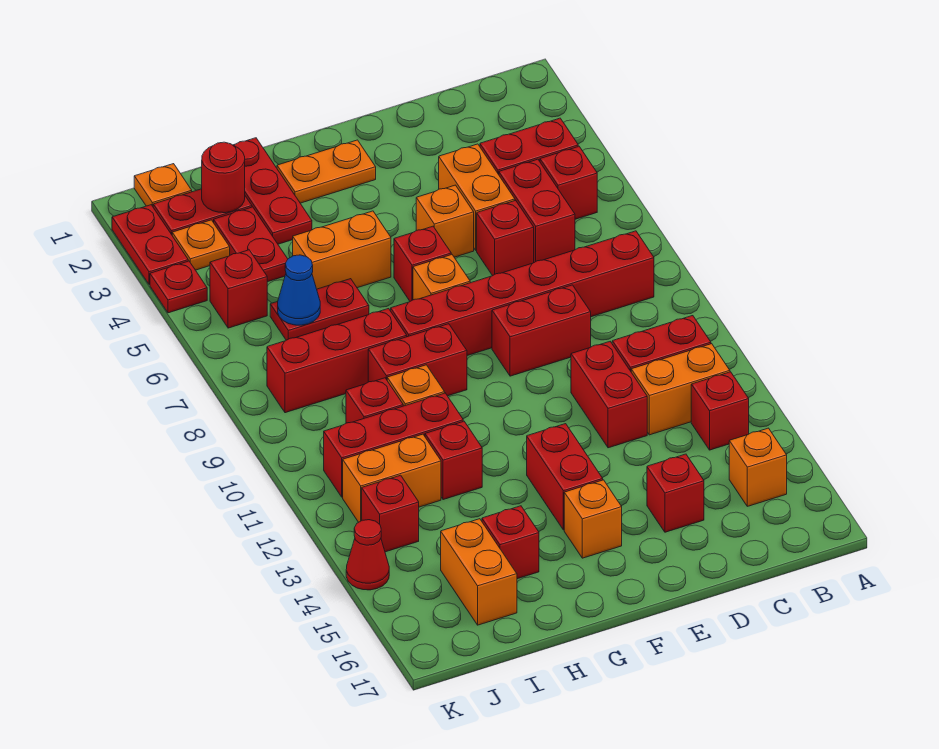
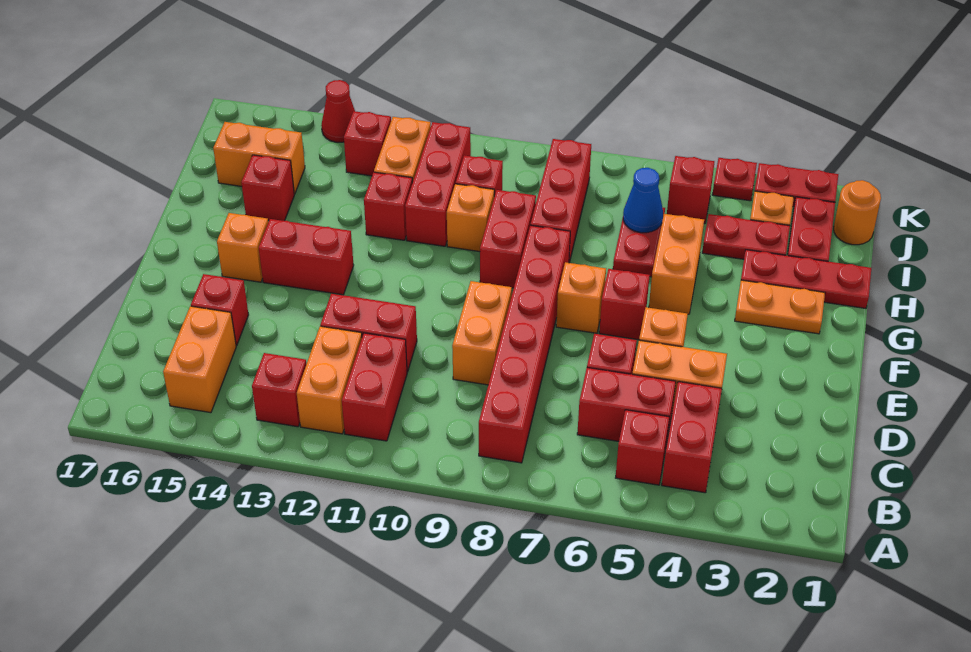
orange 1x1 brick [729,428,787,506] -> orange 1x2 brick [163,306,236,413]
red 1x2 brick [492,285,591,376] -> orange 1x2 brick [452,281,512,385]
orange 1x2 plate [277,140,376,203] -> orange 1x2 plate turned to [735,280,825,334]
red 1x1 round brick [202,142,245,213] -> none
orange 1x1 plate [134,164,192,206] -> orange 1x1 round brick [834,180,881,245]

